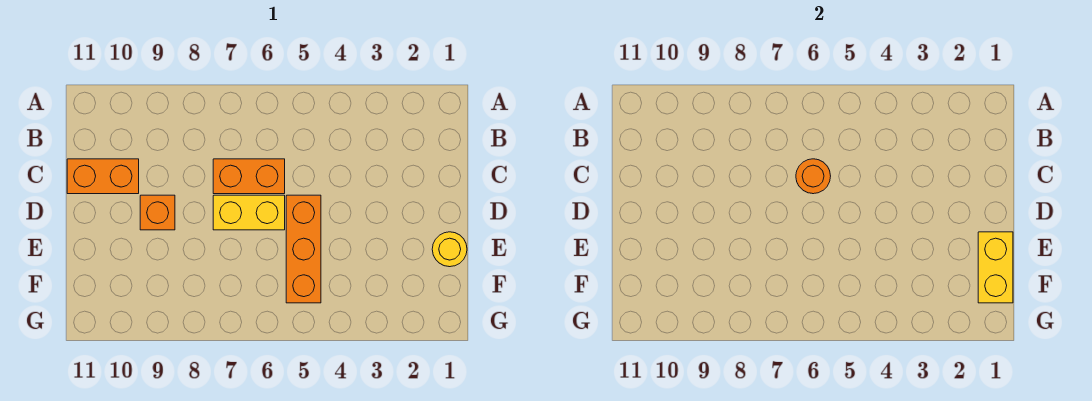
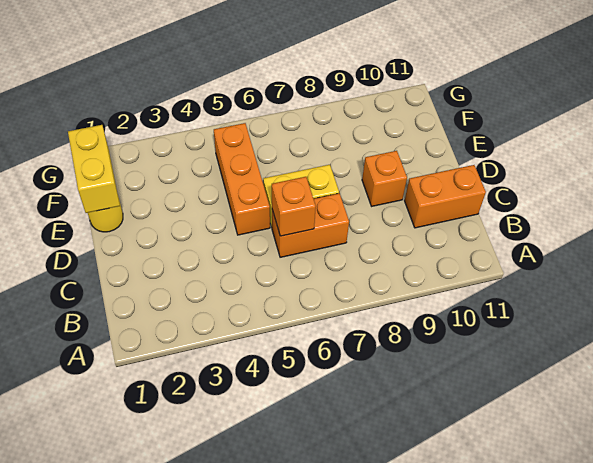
orange 1x1 round brick [796,159,831,194] -> orange 1x1 brick [272,177,316,236]

